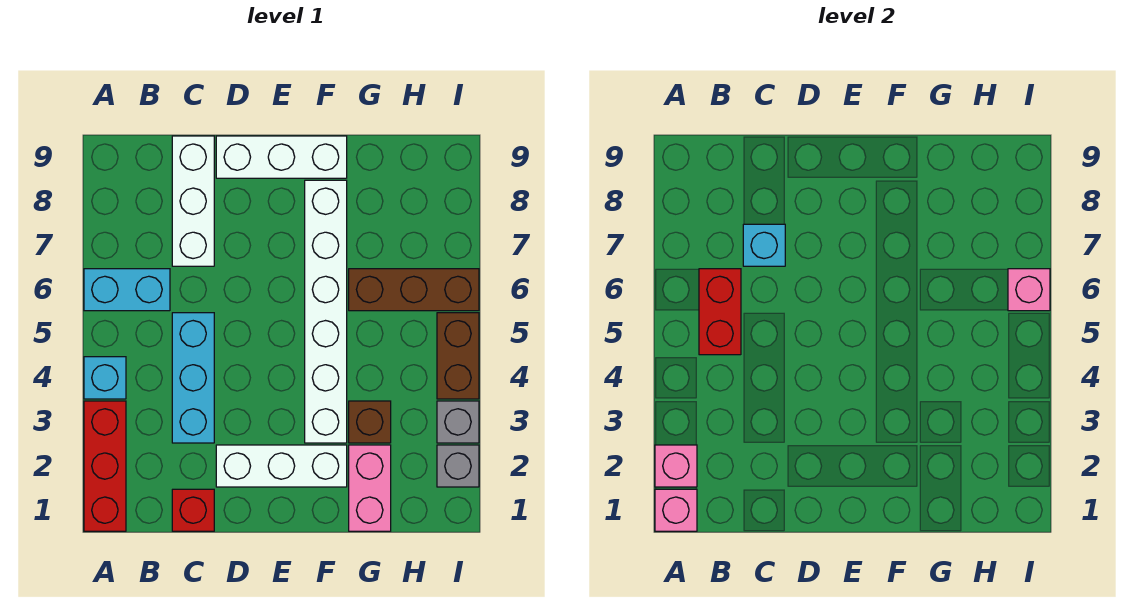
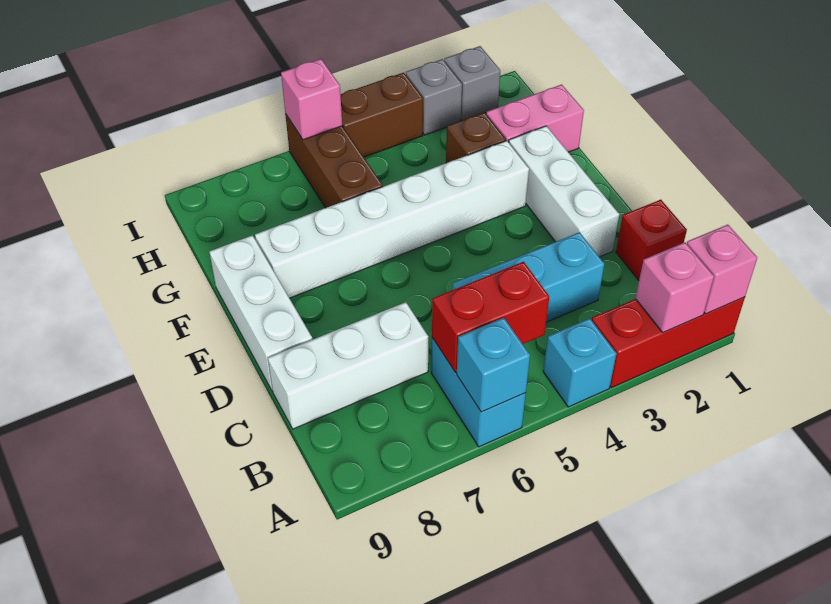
cyan 1x1 brick [743,224,785,266] -> cyan 1x1 brick moved to [457,318,530,412]

